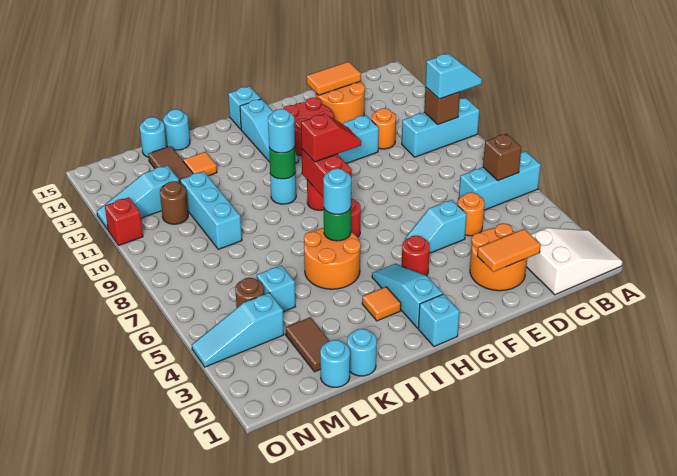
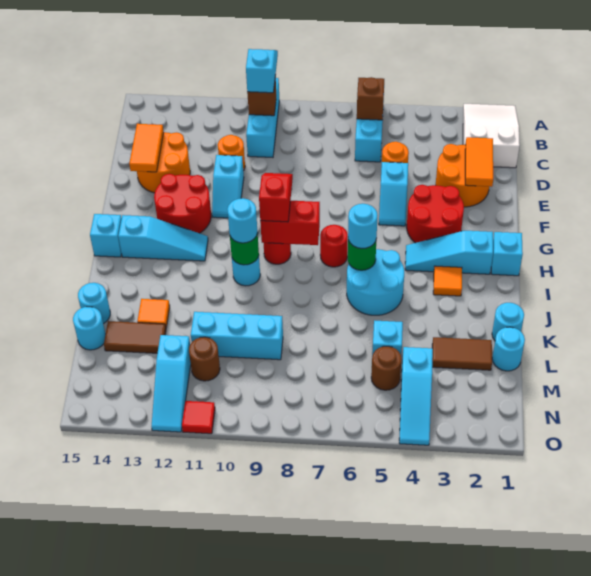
red 1x1 round brick [402,236,430,276] -> red 2x2 round brick [407,185,464,243]
orange 2x2 round brick [304,228,361,289] -> cyan 2x2 round brick [347,249,404,315]
red 1x1 brick [105,197,143,245] -> red 1x1 tile [182,401,215,434]

